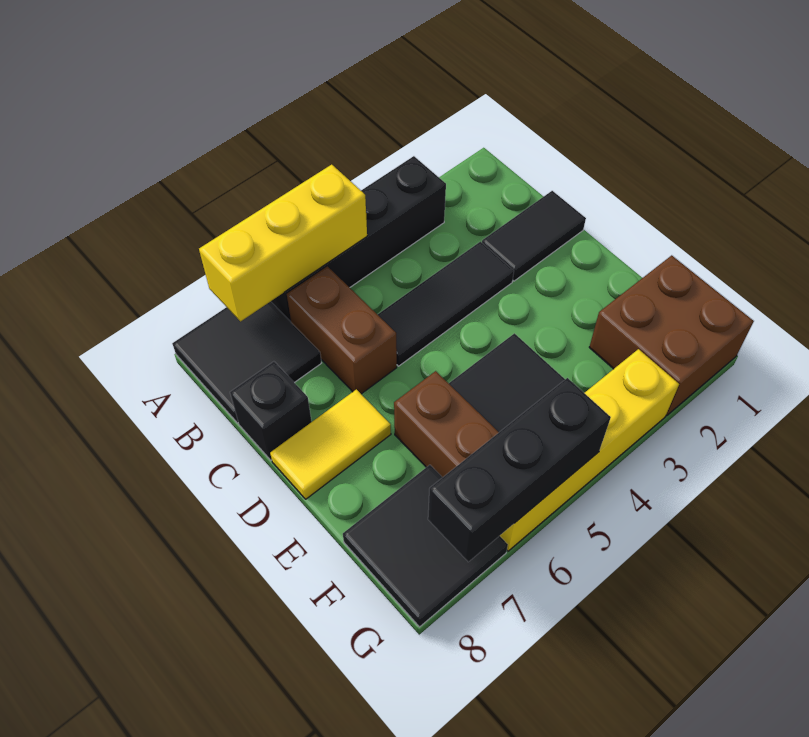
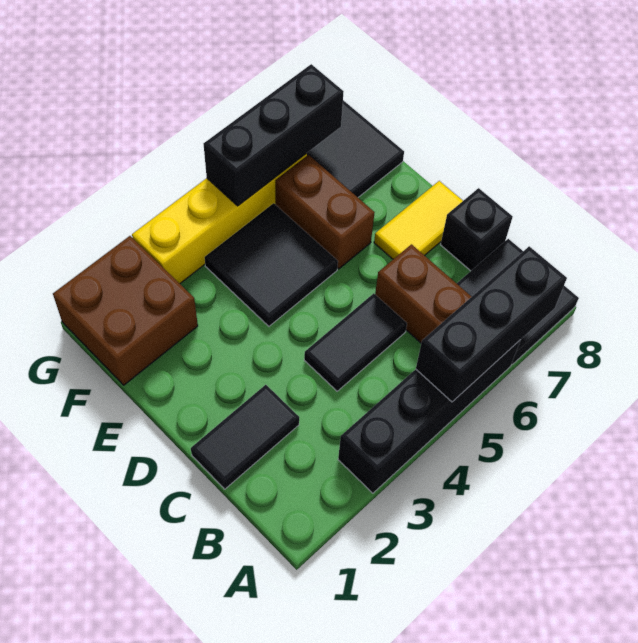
yellow 1x3 brick [199,165,367,321] -> black 1x3 brick [416,246,567,402]
black 1x3 tile [377,242,514,366] -> black 1x2 tile [304,293,407,391]

